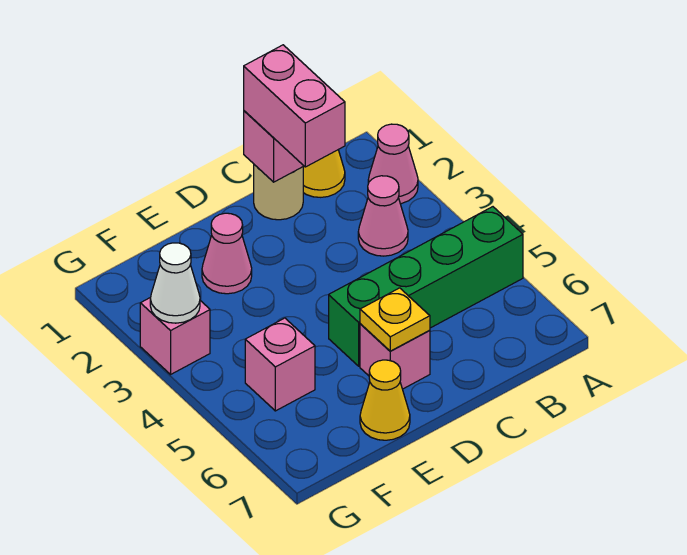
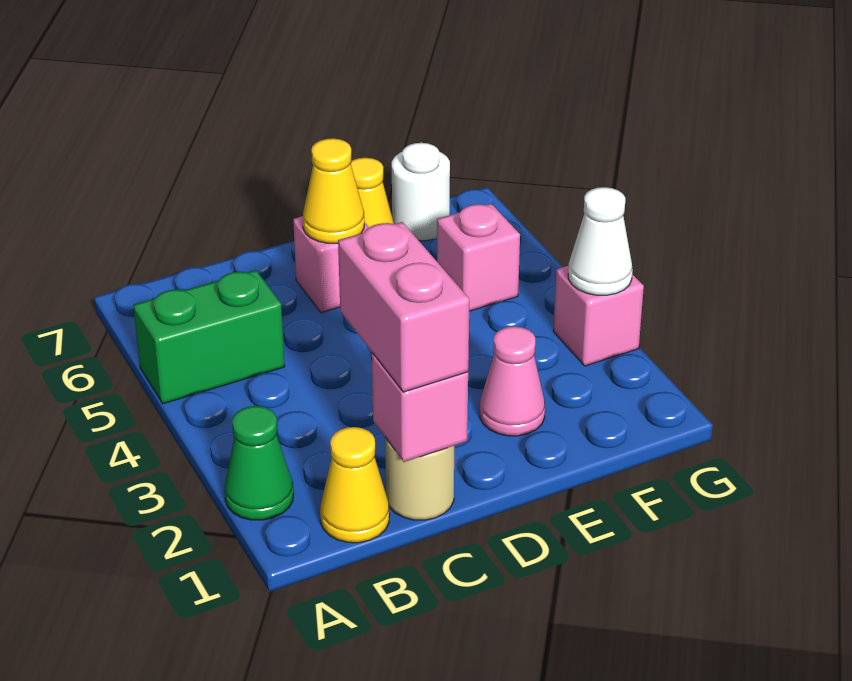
pink 1x1 cone [368,124,418,204] -> green 1x1 cone [224,406,294,520]
green 1x4 brick [329,207,523,366] -> green 1x2 brick [133,270,285,404]
pink 1x1 cone [358,176,408,256] -> none
yellow 1x1 plate [360,288,430,351] -> yellow 1x1 cone [303,138,364,243]
none -> white 1x1 round brick [392,143,450,241]

